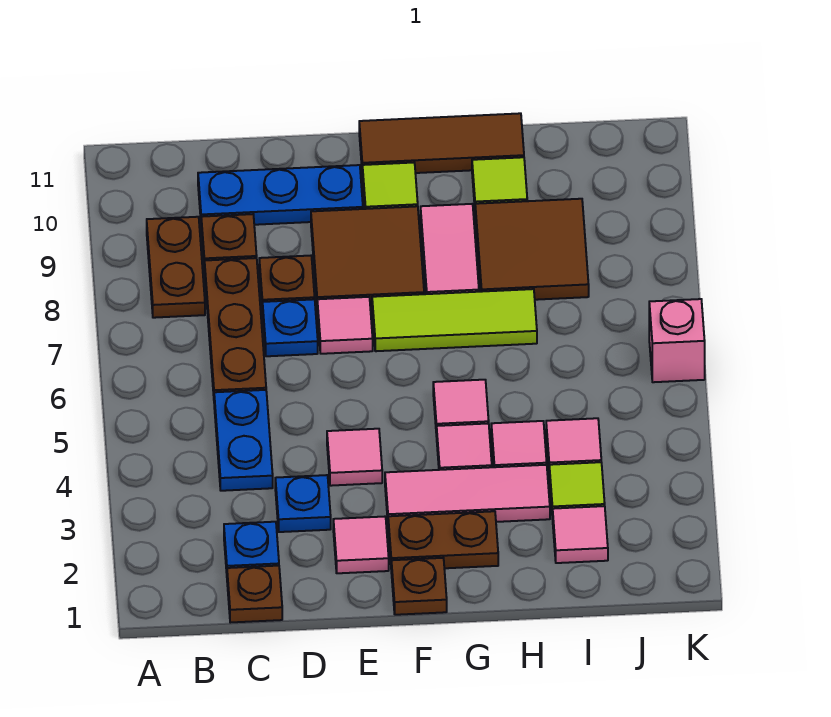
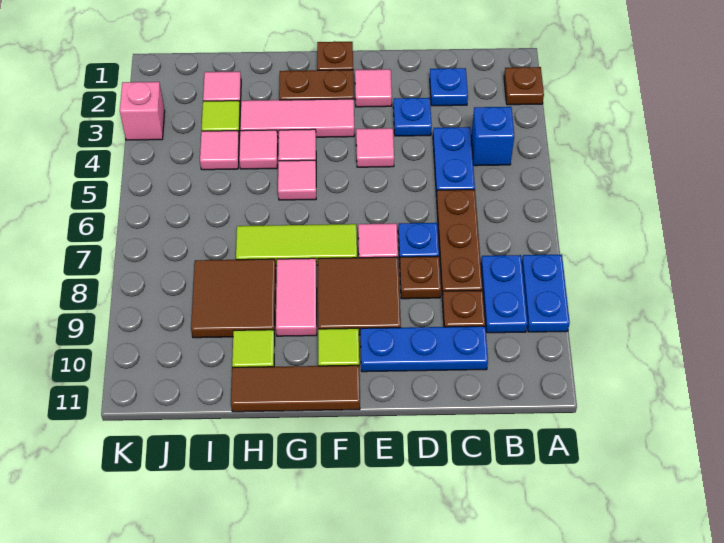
none -> blue 1x2 plate [522,255,570,332]
none -> blue 1x1 brick [471,107,514,166]
brown 1x2 plate [147,217,205,318] -> blue 1x2 plate [481,255,528,333]
brown 1x1 plate [227,566,282,623] -> brown 1x1 plate moved to [504,67,544,105]
pink 1x1 brick [649,299,705,382] -> pink 1x1 brick moved to [120,82,165,140]

